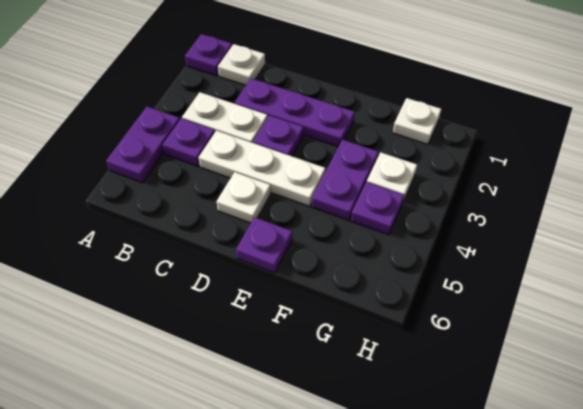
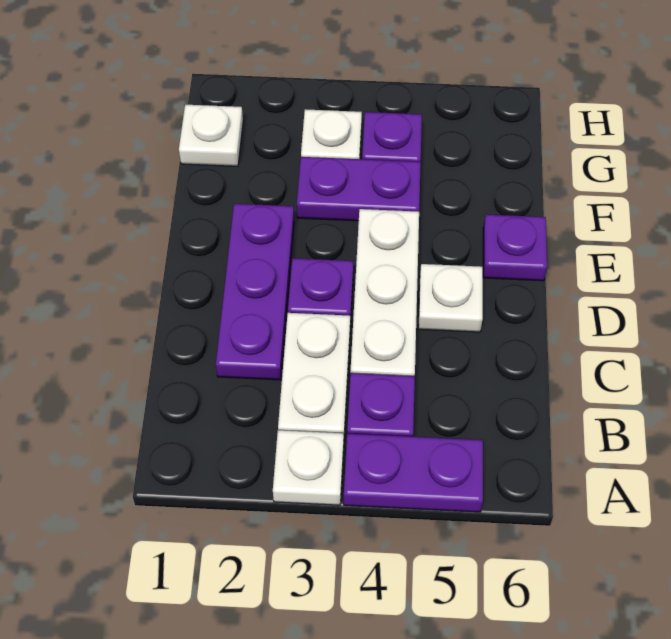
purple 1x1 plate [185,34,232,76] -> none
white 1x1 plate [218,44,265,85] -> white 1x1 plate moved to [273,430,344,505]

